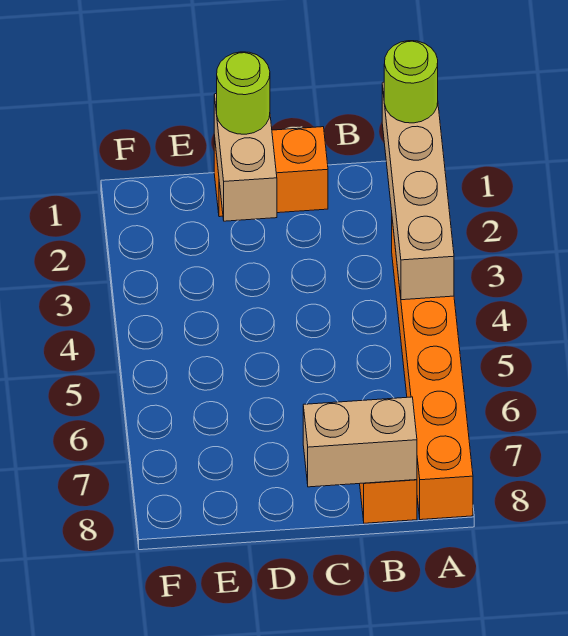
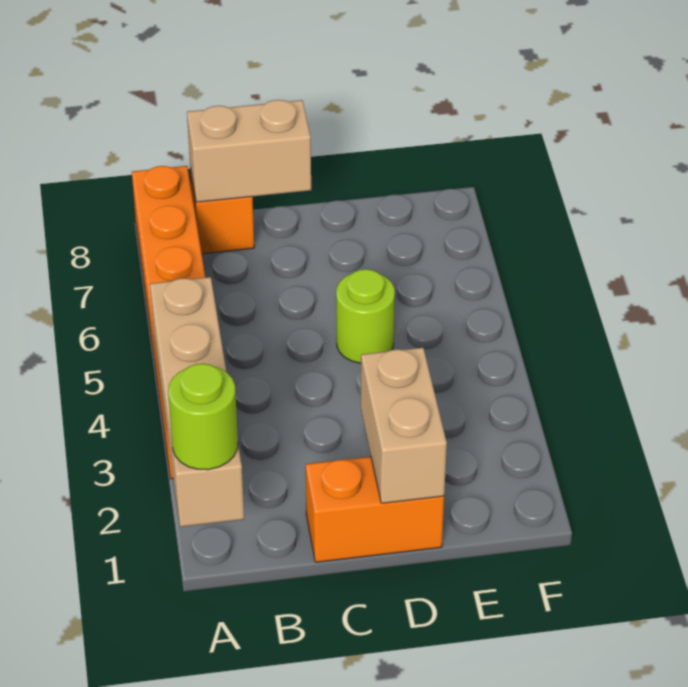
lime 1x1 round brick [217,52,270,134] -> lime 1x1 round brick moved to [336,269,395,363]

